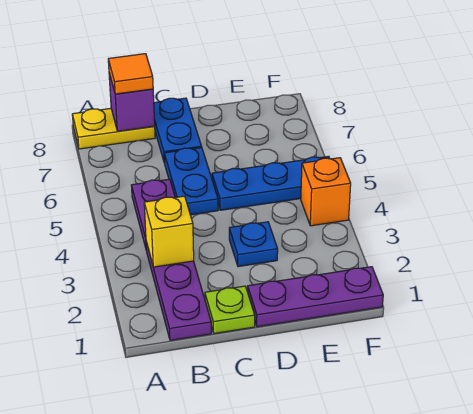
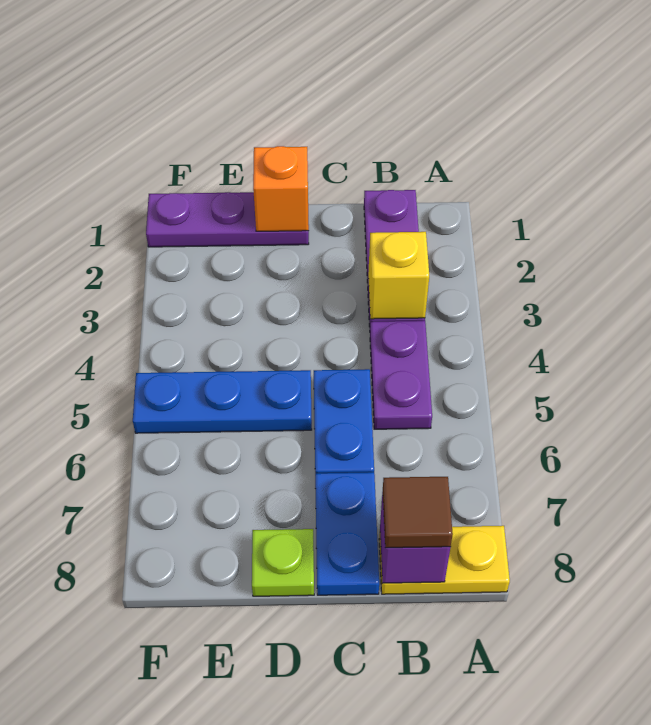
orange 1x1 tile [108,54,153,94] -> brown 1x1 tile [383,477,453,548]
lime 1x1 plate [205,286,255,333] -> lime 1x1 plate moved to [252,529,314,596]
blue 1x1 plate [229,222,278,267] -> none
orange 1x1 brick [301,158,351,226] -> orange 1x1 brick moved to [253,146,309,231]

